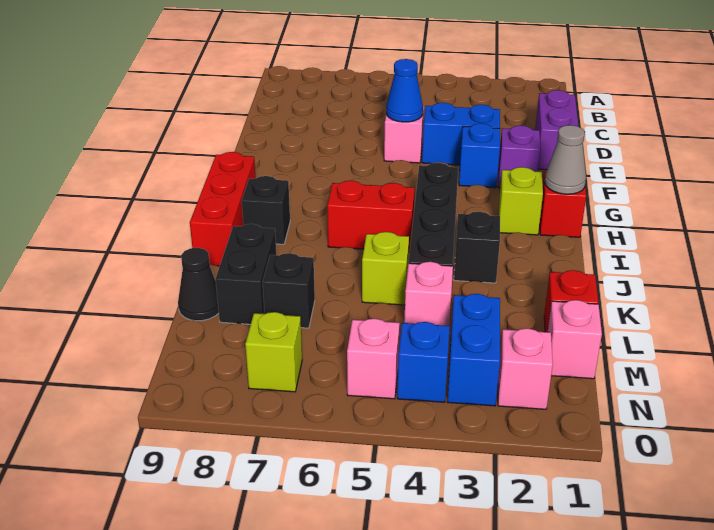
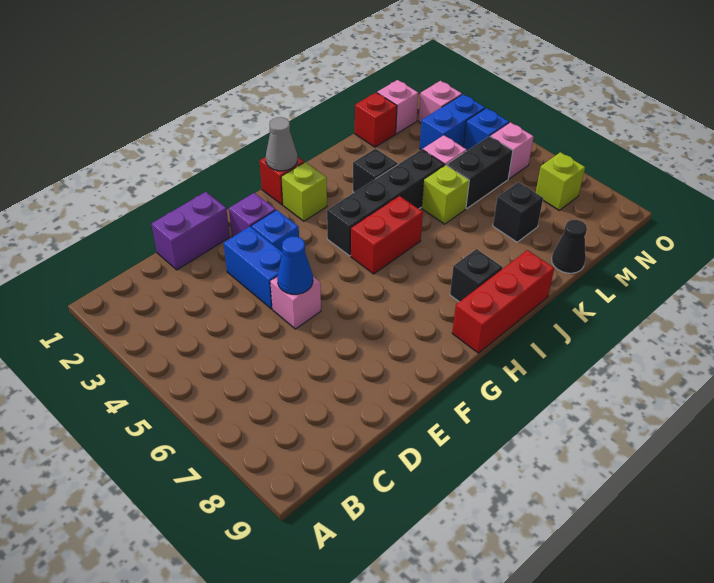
red 1x2 brick [327,181,415,252] -> red 1x2 brick turned to [351,196,423,274]
black 1x2 brick [216,224,276,324] -> black 1x2 brick moved to [447,136,513,209]

